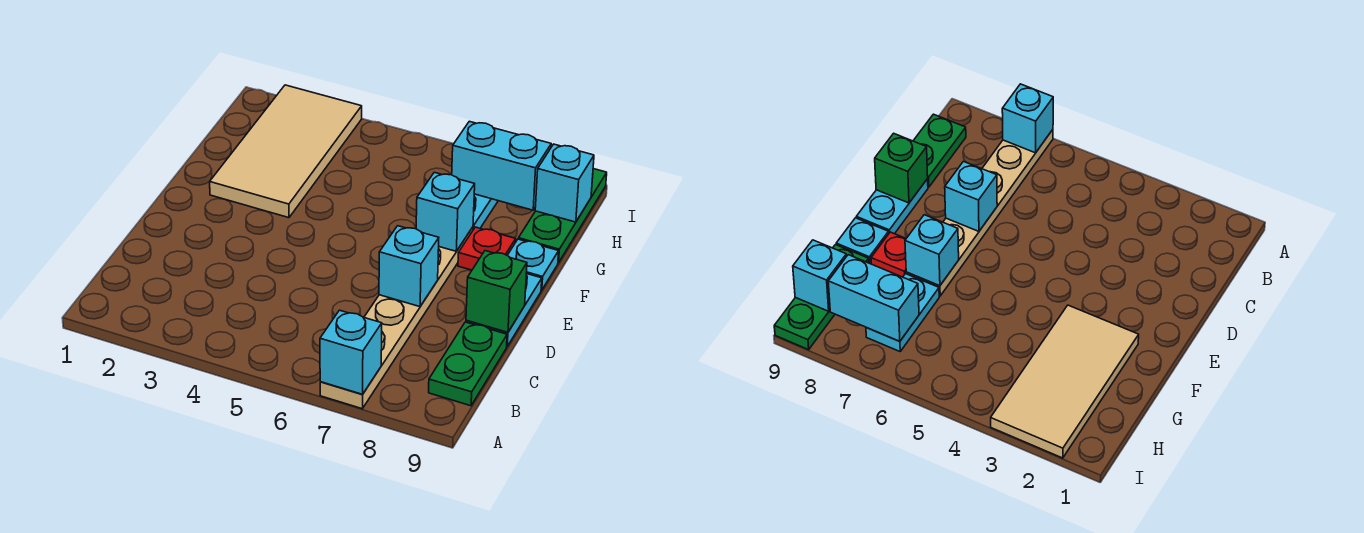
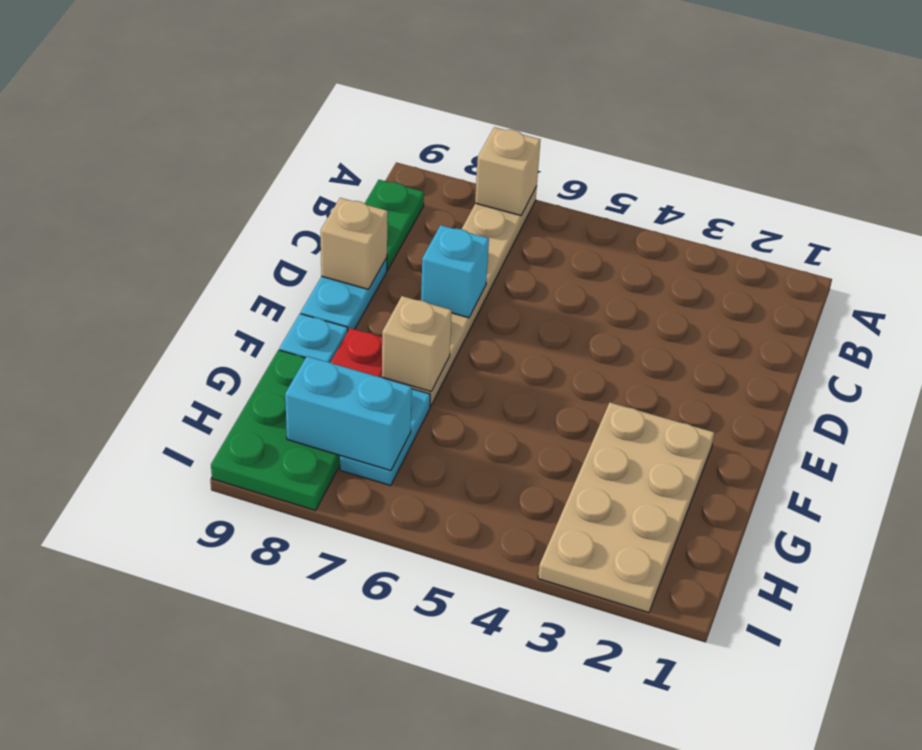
cyan 1x1 brick [320,310,382,394] -> tan 1x1 brick [475,127,540,216]
green 1x1 brick [466,251,527,332] -> tan 1x1 brick [321,198,388,289]
tan 2x4 tile [210,85,362,218] -> tan 2x4 plate [538,403,714,613]
cyan 1x1 brick [416,172,475,251] -> tan 1x1 brick [382,296,452,391]
green 1x3 plate [518,169,607,263] -> green 2x3 plate [211,350,340,510]
cyan 1x1 brick [535,144,594,222] -> none

